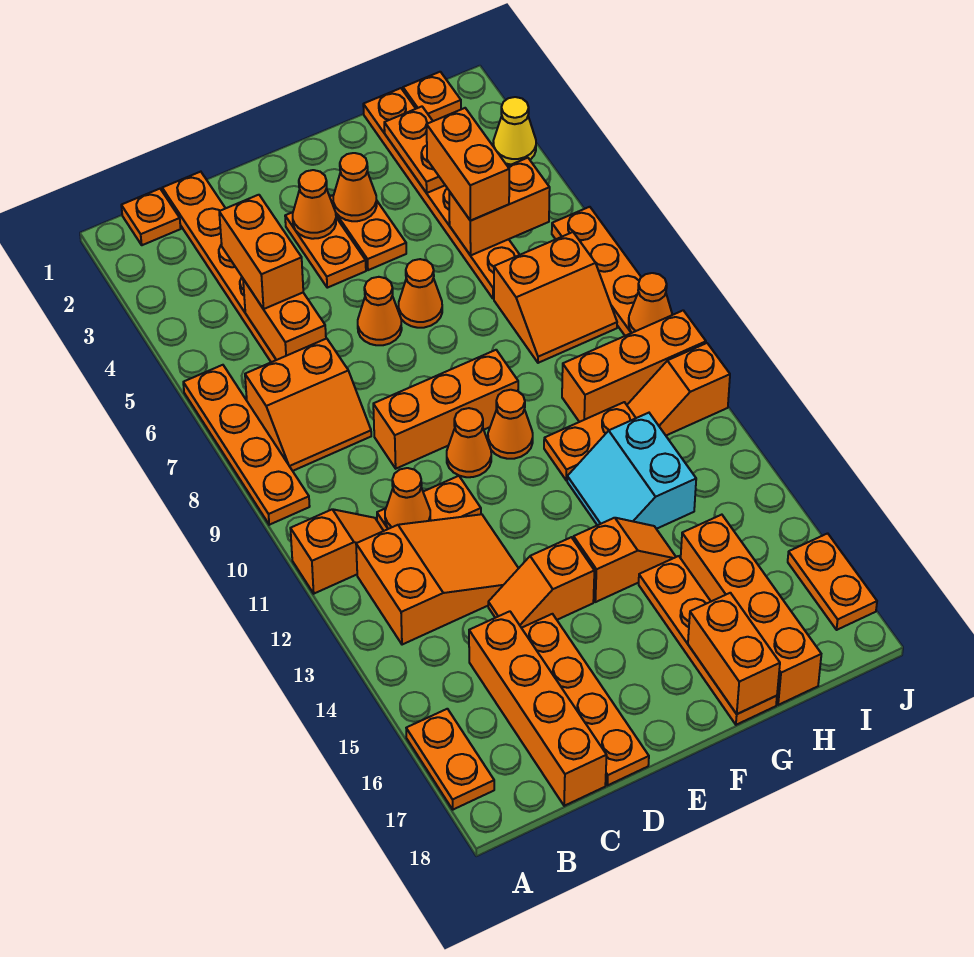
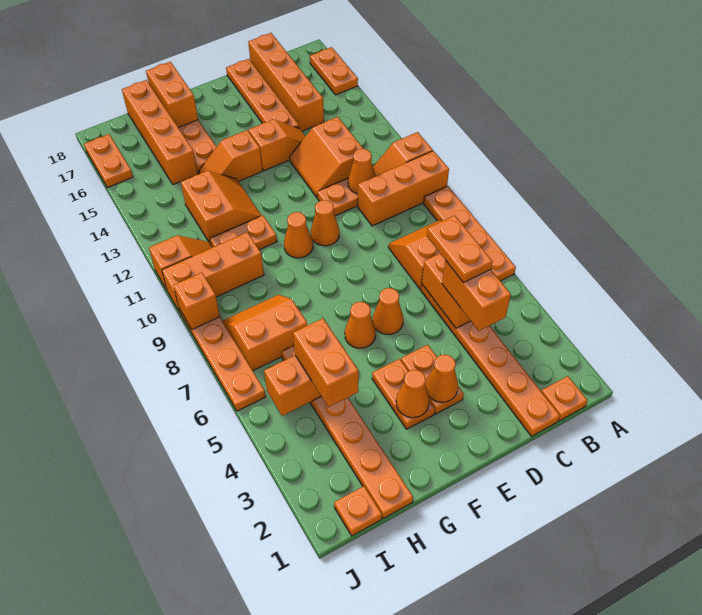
orange 2x3 slope [356,514,519,645] -> orange 2x2 slope [290,117,363,197]
orange 1x3 brick [373,350,518,469] -> orange 1x3 brick moved to [358,151,449,226]
cyan 2x2 slope [567,413,696,529] -> orange 2x2 slope [181,171,261,244]
orange 1x2 plate [384,107,445,193] -> orange 1x2 plate moved to [427,215,492,283]
yellow 1x1 cone [493,97,536,165] -> none
orange 1x1 cone [629,273,672,333] -> orange 1x1 brick [173,273,220,329]

